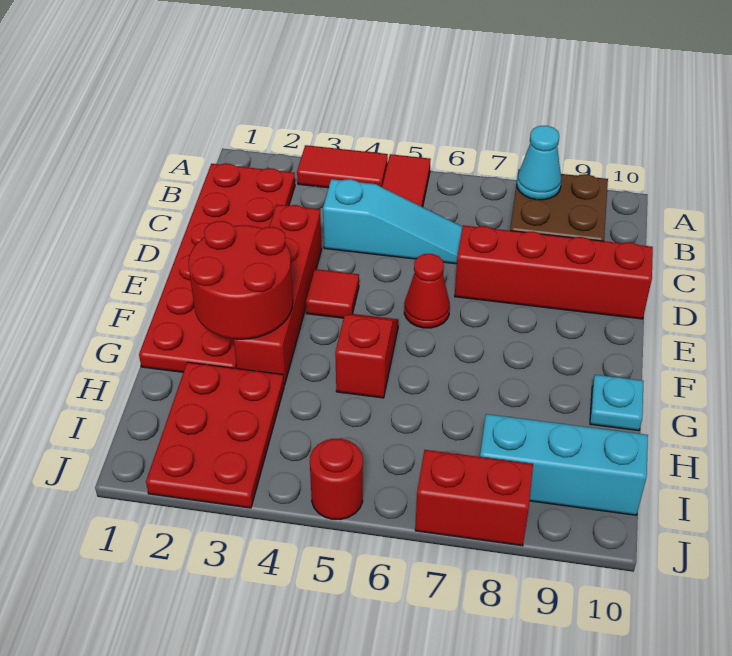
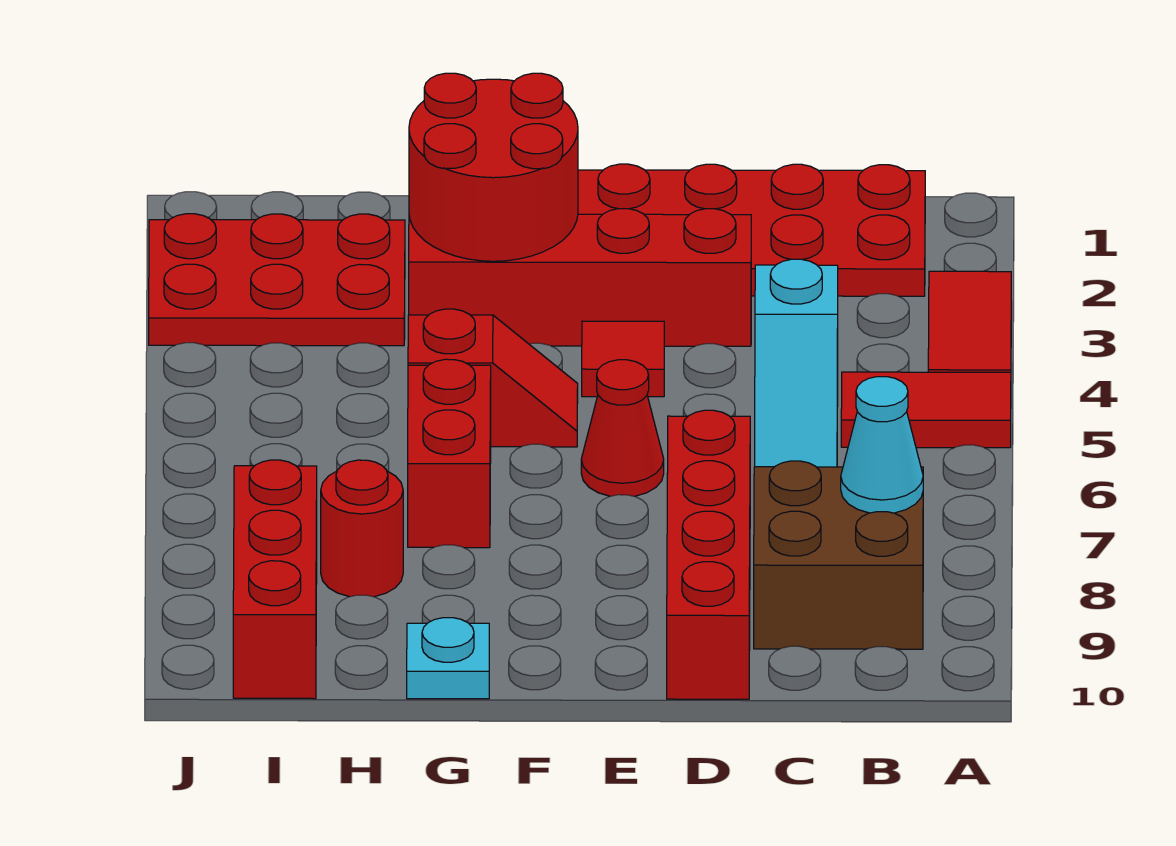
cyan 1x3 brick [480,414,648,515] -> red 1x3 brick [233,460,317,699]
red 1x1 round brick [310,439,363,520] -> red 1x1 round brick moved to [321,460,403,597]
red 1x2 brick [415,450,533,546] -> red 1x2 brick moved to [408,359,491,548]

